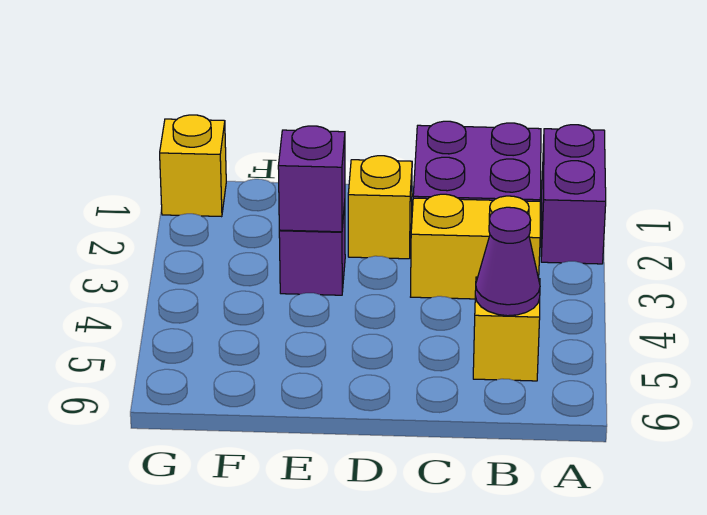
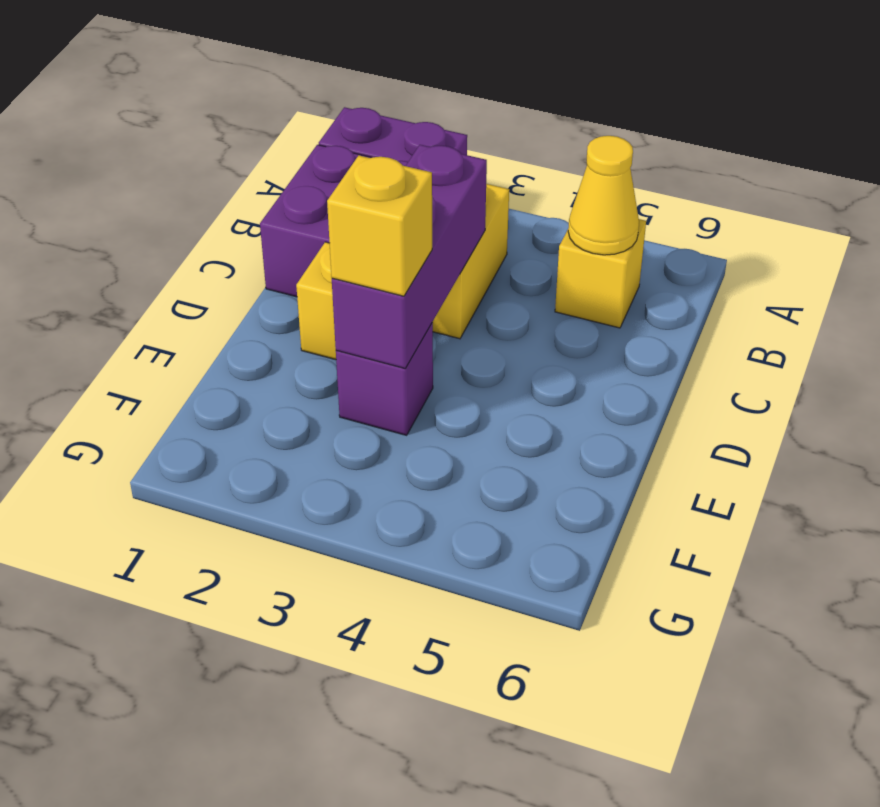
purple 1x1 cone [475,207,540,316] -> yellow 1x1 cone [568,136,639,255]
purple 1x1 brick [278,126,345,232] -> purple 1x3 brick [332,145,487,368]
yellow 1x1 brick [160,115,226,217] -> yellow 1x1 brick moved to [327,155,432,296]

